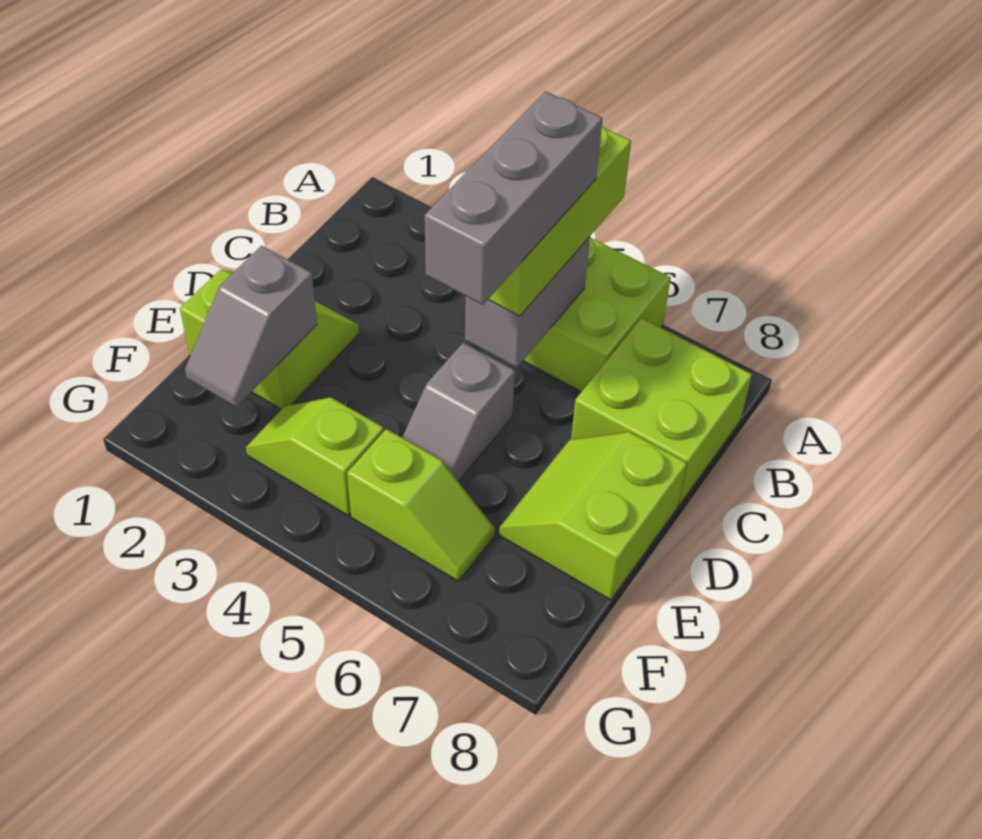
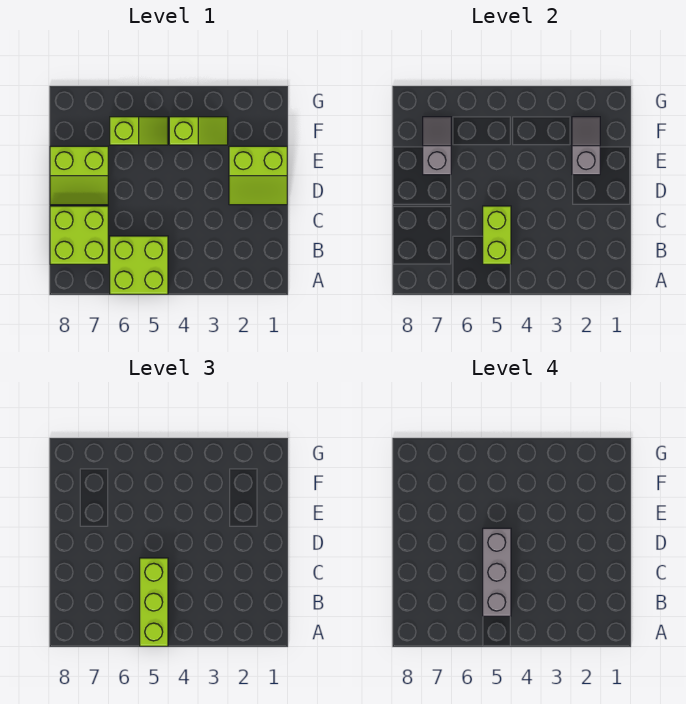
grey 1x2 brick [465,237,590,368] -> lime 1x2 brick [483,206,511,264]
grey 1x2 slope [402,343,515,482] -> grey 1x2 slope moved to [423,117,451,175]
lime 2x2 slope [499,432,687,600] -> lime 2x2 slope turned to [50,146,108,205]
lime 1x2 slope [347,429,495,581] -> lime 1x2 slope turned to [110,117,168,145]

